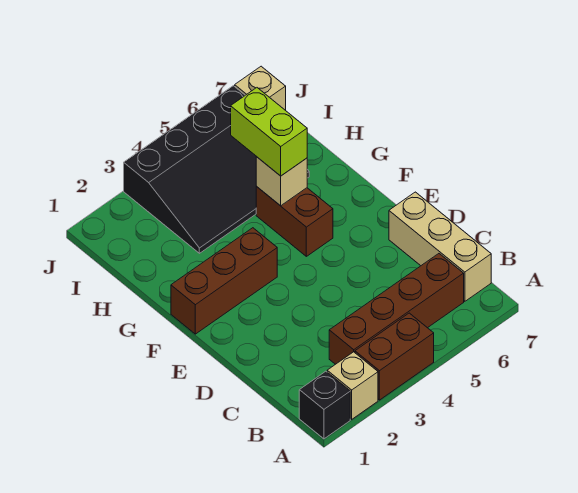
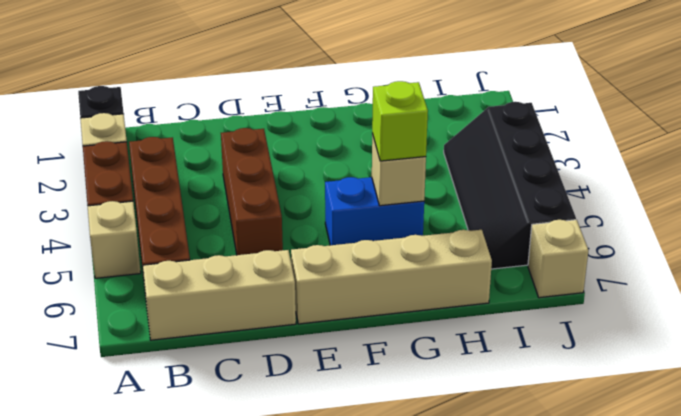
none -> tan 1x1 brick [88,201,141,278]
none -> tan 1x4 brick [291,230,492,324]
brown 1x3 brick [171,228,277,334] -> brown 1x3 brick moved to [221,128,283,255]
brown 1x2 brick [256,186,333,256] -> blue 1x2 brick [325,177,424,245]
lime 1x2 brick [231,88,307,176] -> lime 1x1 brick [372,81,428,161]
black 3x4 slope [124,86,309,253] -> black 2x4 slope [444,102,576,269]

